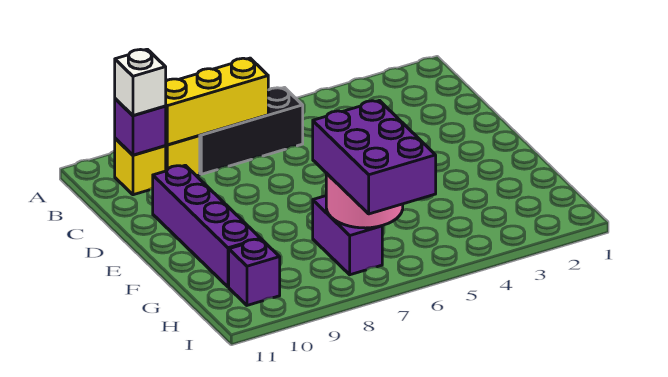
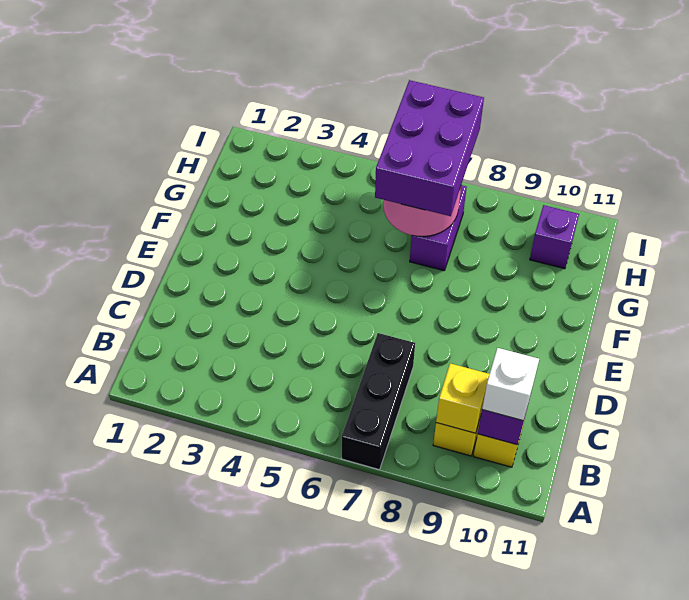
black 1x3 brick [200,88,303,174] -> black 1x3 brick turned to [342,333,415,470]
yellow 1x3 brick [166,58,268,145] -> yellow 1x1 brick [436,363,490,433]
purple 1x4 brick [153,165,261,287] -> none

